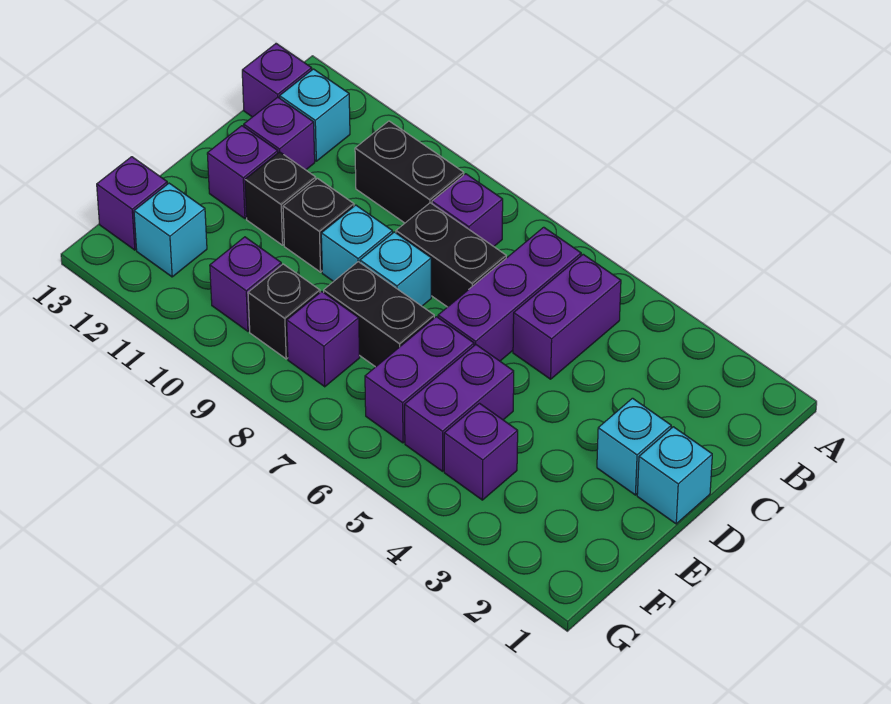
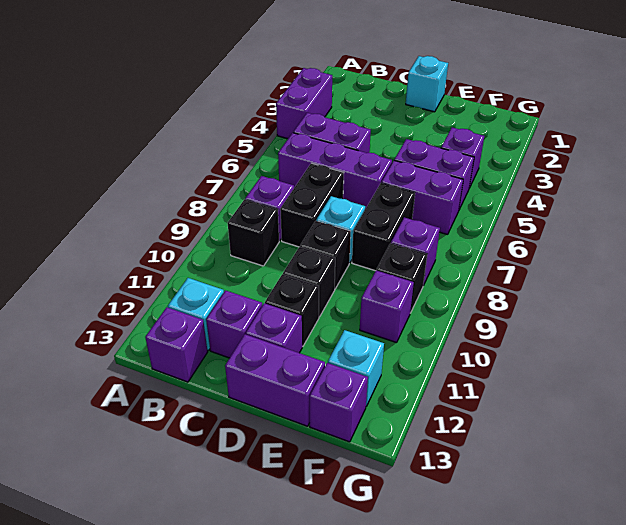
none -> purple 1x2 brick [276,68,332,139]
black 1x2 brick [355,121,464,223] -> black 1x1 brick [228,199,279,266]
cyan 1x1 brick [597,398,671,495] -> none
cyan 1x1 brick [321,205,393,282] -> black 1x1 brick [300,221,351,289]
none -> purple 1x2 brick [225,334,325,426]

